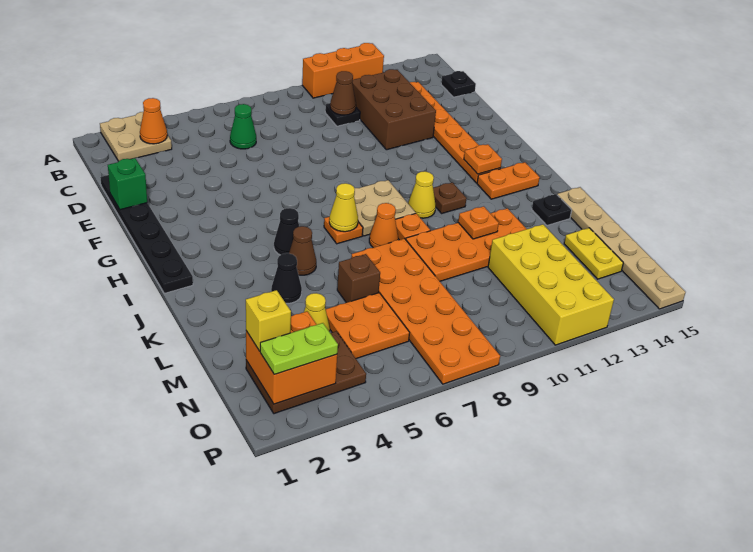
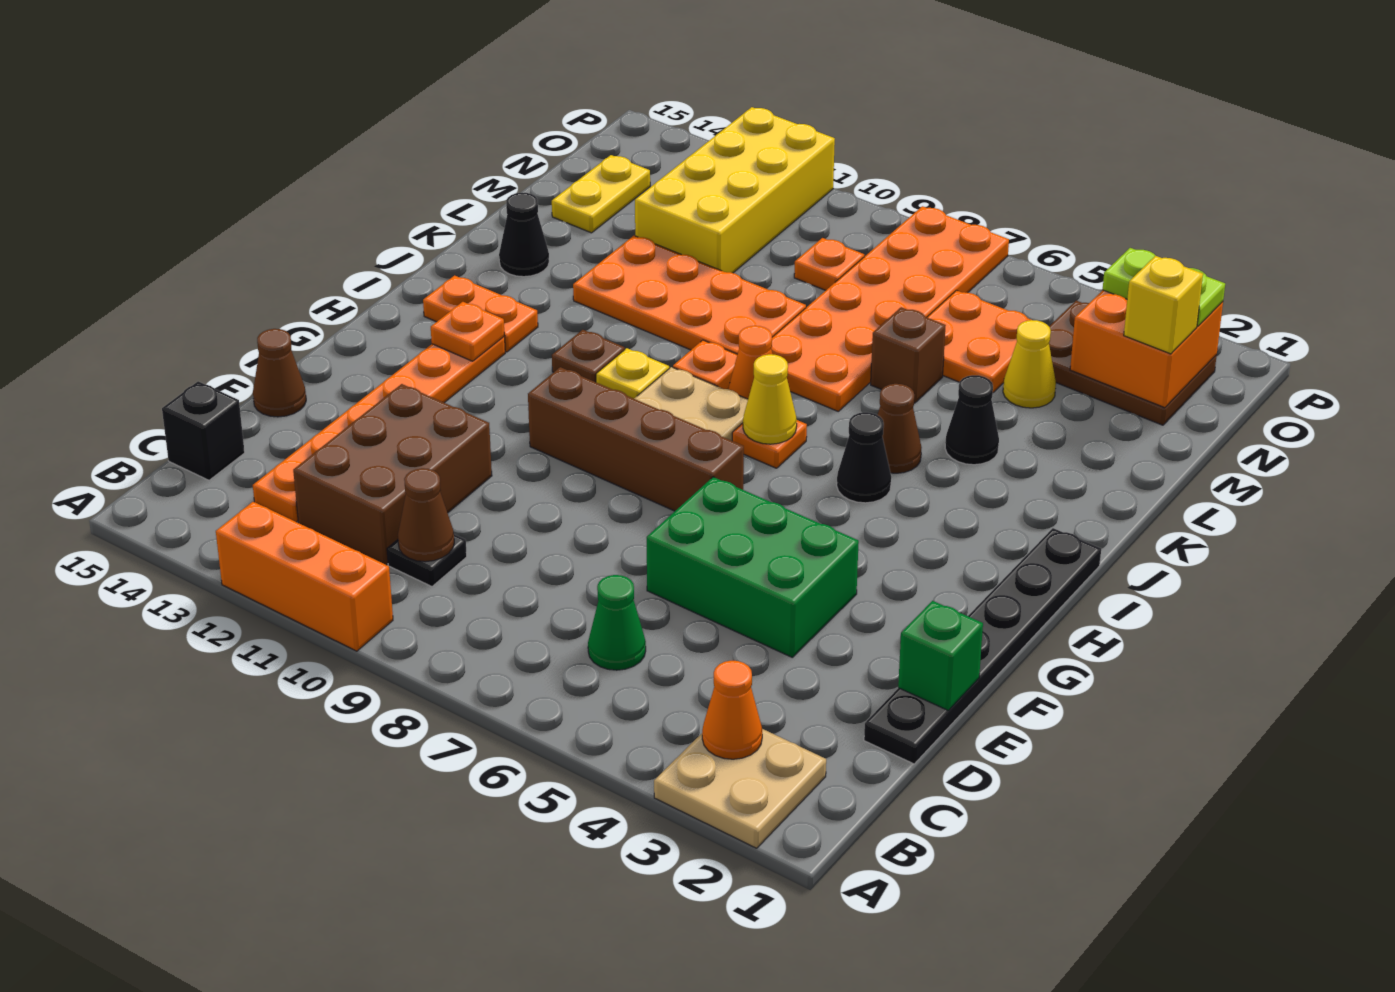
black 1x1 plate [441,71,476,97] -> black 1x1 brick [162,381,245,480]
none -> green 2x3 brick [647,477,859,657]
none -> brown 1x1 cone [253,329,306,417]
none -> brown 1x4 brick [528,367,744,511]
yellow 1x1 cone [408,171,436,218] -> yellow 1x1 plate [596,348,669,399]
orange 1x1 plate [458,206,499,239] -> orange 1x1 plate moved to [794,238,864,290]
black 1x1 plate [532,194,572,225] -> black 1x1 cone [499,193,549,277]
tan 1x6 plate [557,187,686,309] -> none

